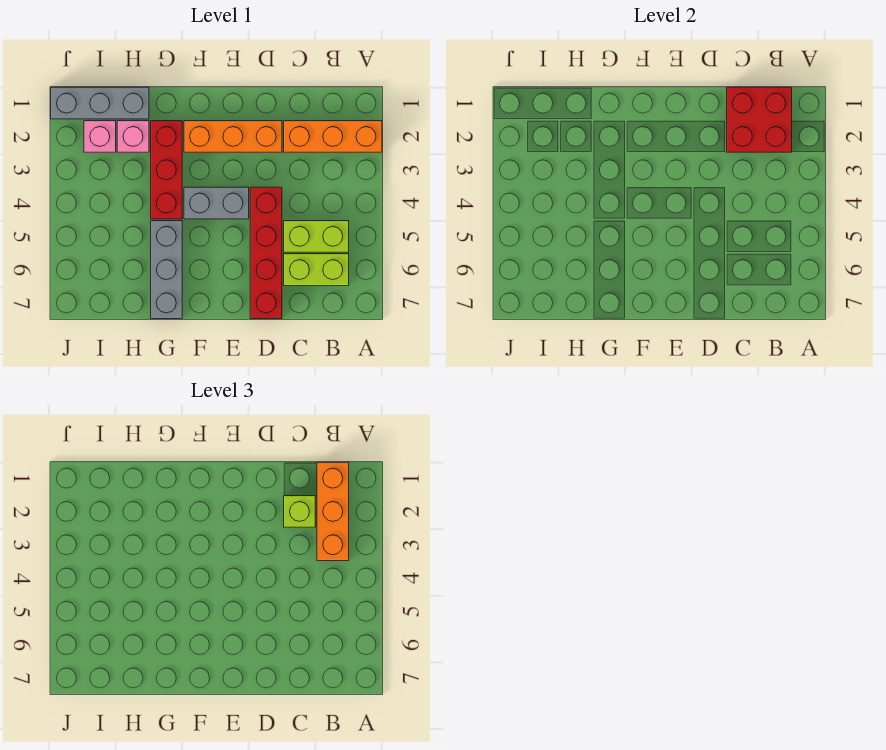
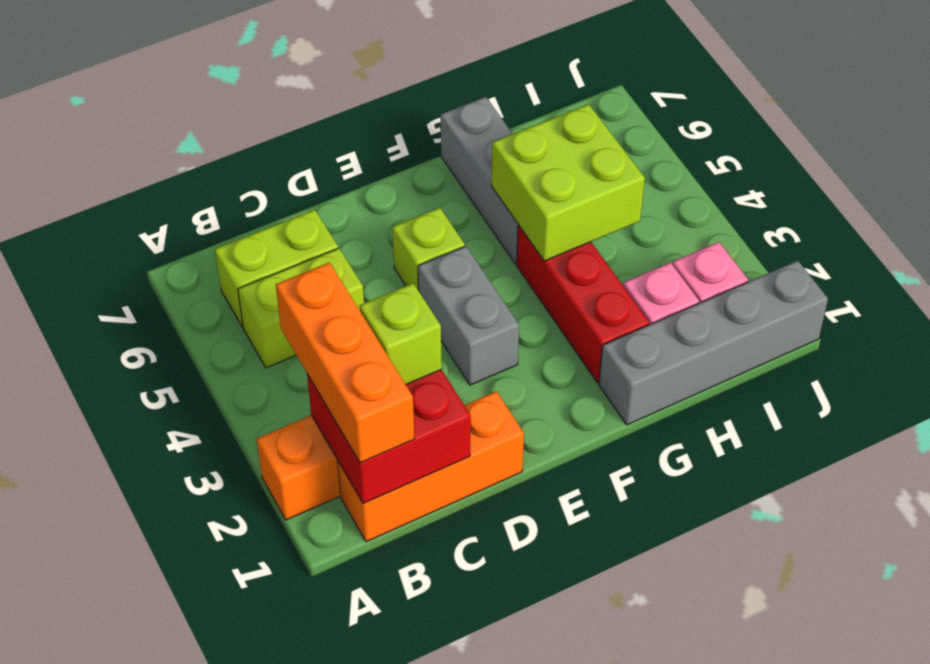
orange 1x3 brick [184,121,282,152] -> orange 1x3 brick moved to [338,391,524,542]
red 1x4 brick [250,187,282,319] -> none
grey 1x2 brick [184,187,249,219] -> grey 1x2 brick turned to [418,246,519,385]
none -> lime 1x1 brick [392,208,465,291]
none -> lime 2x2 brick [492,104,645,261]
grey 1x3 brick [51,87,149,119] -> grey 1x4 brick [599,261,828,425]

